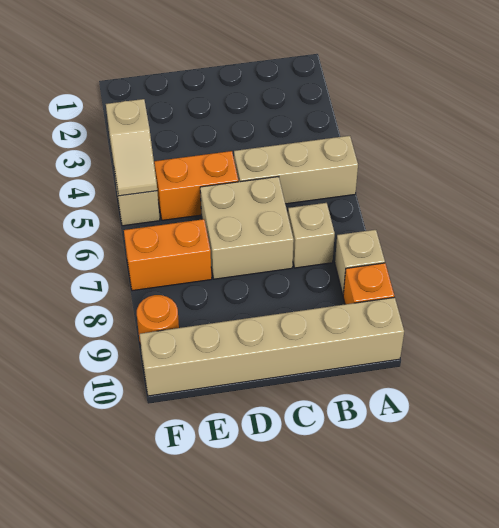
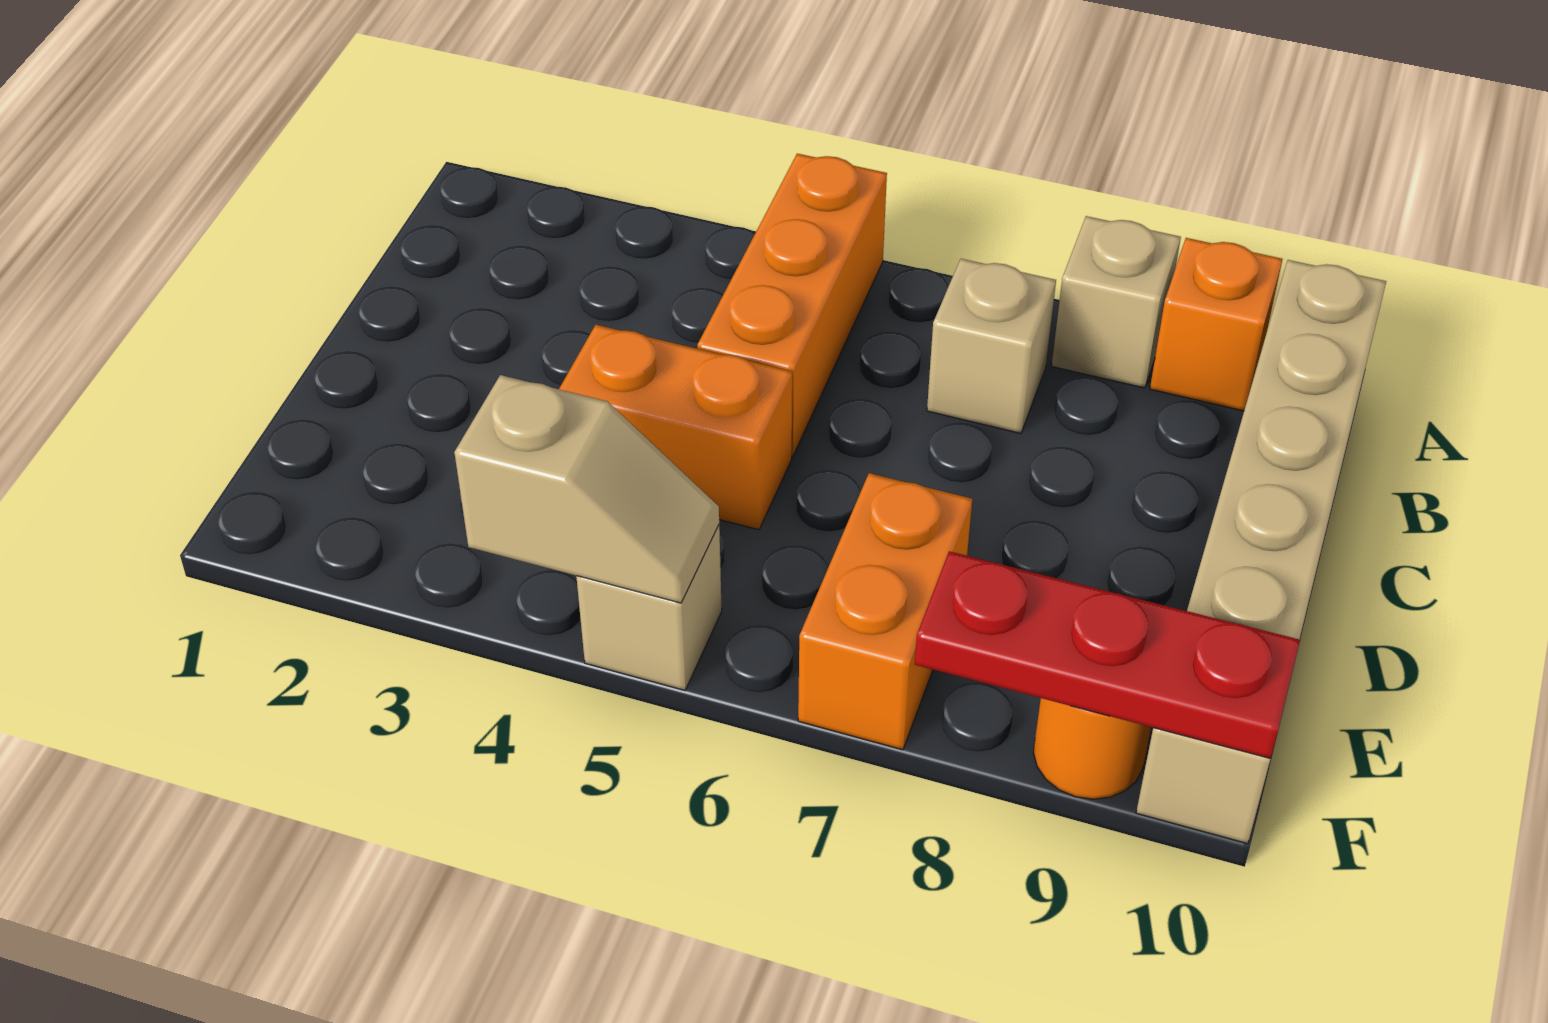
tan 1x3 brick [234,136,358,204] -> orange 1x3 brick [697,154,887,456]
tan 2x2 brick [200,177,294,279] -> none
orange 1x2 brick [154,151,238,220] -> orange 1x2 brick turned to [559,325,792,530]
none -> red 1x3 plate [915,551,1300,759]

